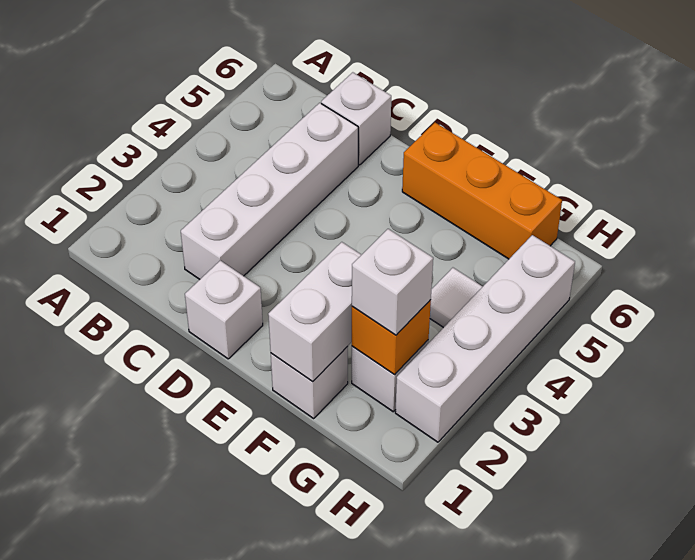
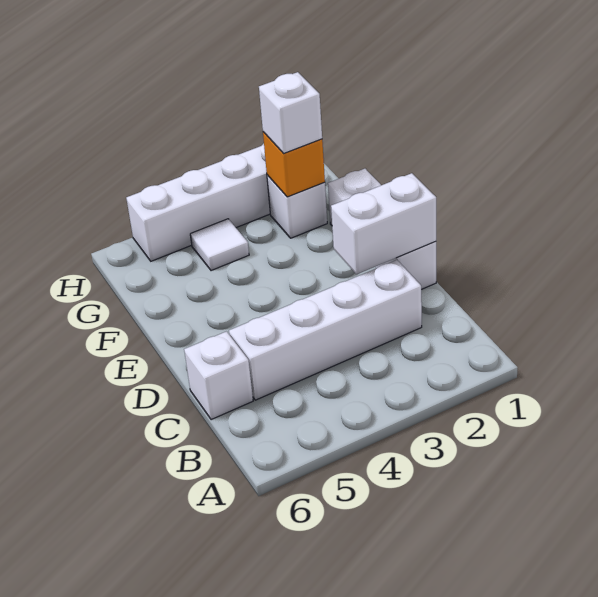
orange 1x3 brick [402,123,562,259] -> none
white 1x2 brick [268,242,361,382] -> white 1x2 brick moved to [331,173,436,274]

